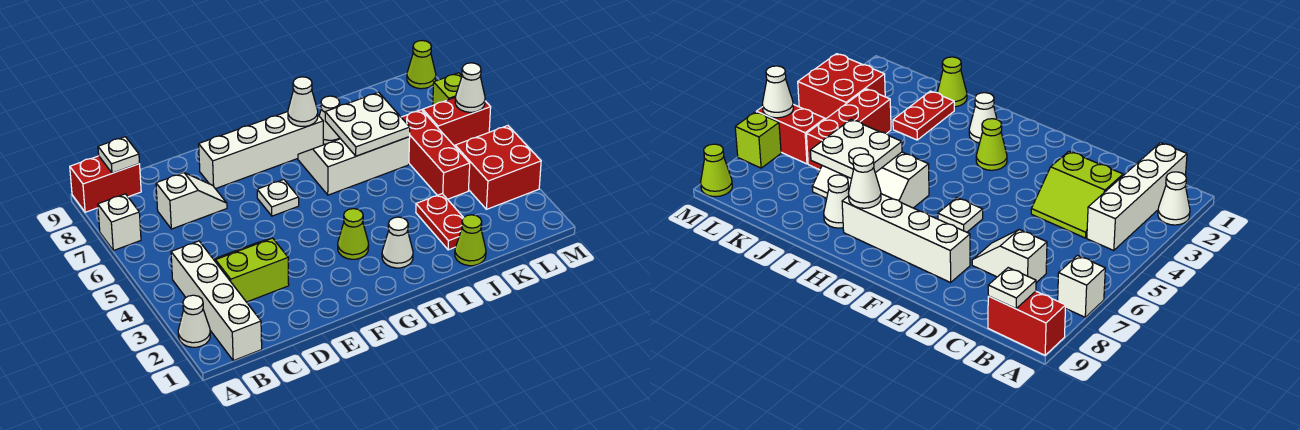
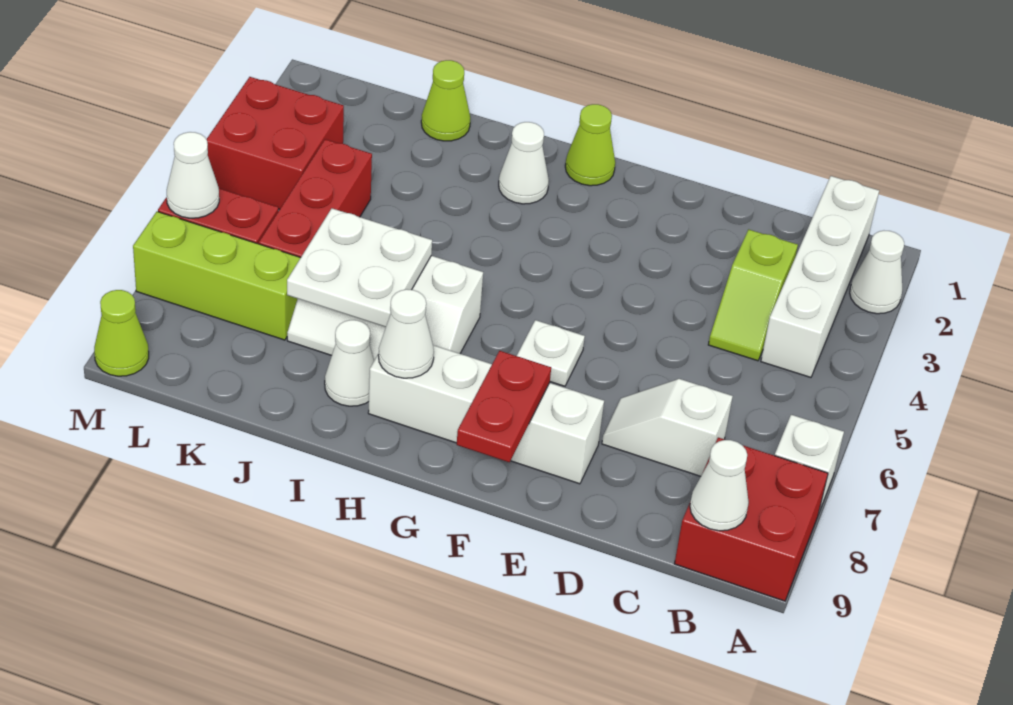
red 1x2 brick [70,156,141,212] -> red 2x2 brick [674,438,828,601]
white 1x1 plate [98,137,139,173] -> white 1x1 cone [690,440,749,531]
lime 2x2 slope [214,238,289,302] -> lime 1x2 slope [708,229,798,361]
lime 1x1 cone [338,209,369,259] -> lime 1x1 cone moved to [565,104,615,186]
red 1x2 plate [416,194,464,250] -> red 1x2 plate moved to [457,351,551,462]
lime 1x1 brick [433,73,462,105] -> lime 1x3 brick [133,212,301,340]

